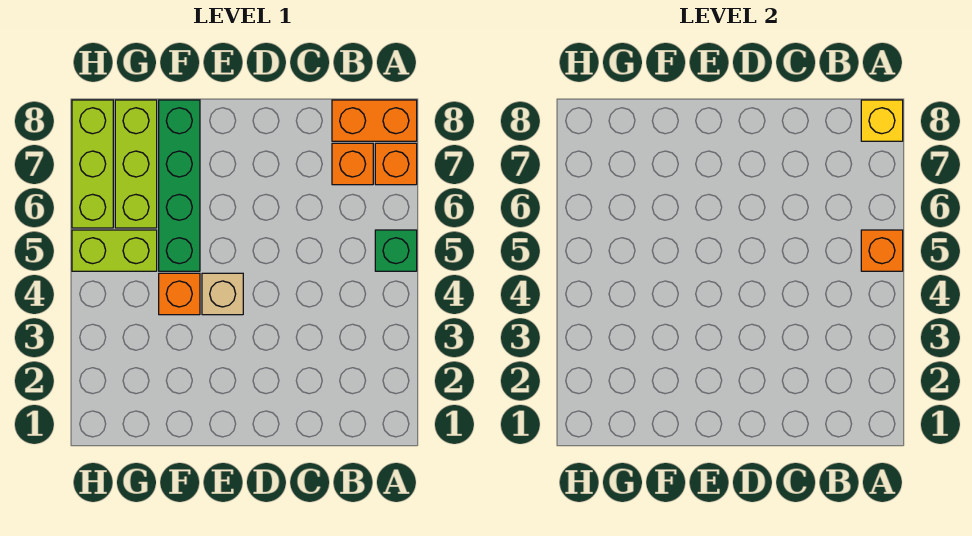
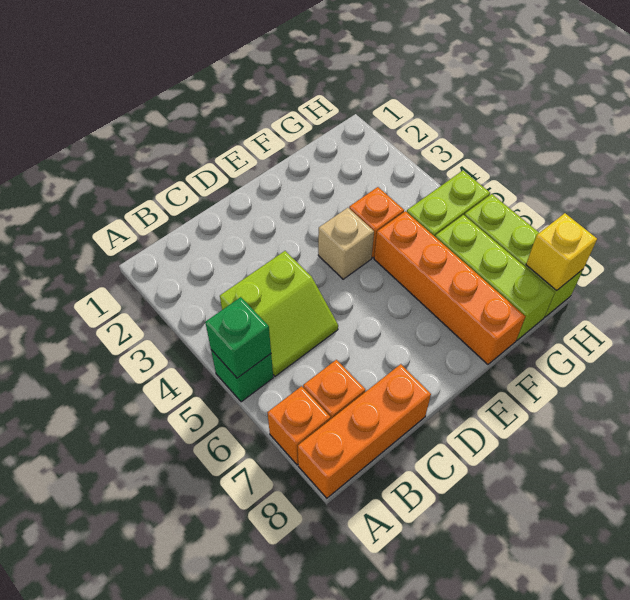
orange 1x1 brick [861,230,903,271] -> green 1x1 brick [205,297,271,378]
orange 1x2 brick [332,100,417,141] -> orange 1x3 brick [298,364,431,498]
yellow 1x1 brick [861,100,903,141] -> yellow 1x1 brick moved to [526,213,597,291]
none -> lime 2x2 slope [220,251,338,376]
green 1x4 brick [159,100,200,271] -> orange 1x4 brick [374,211,526,364]

